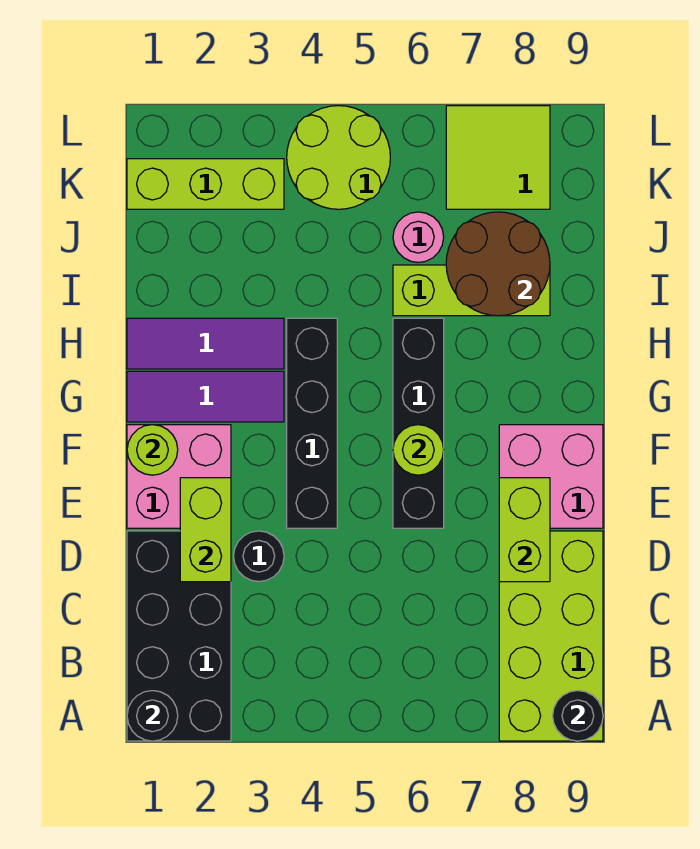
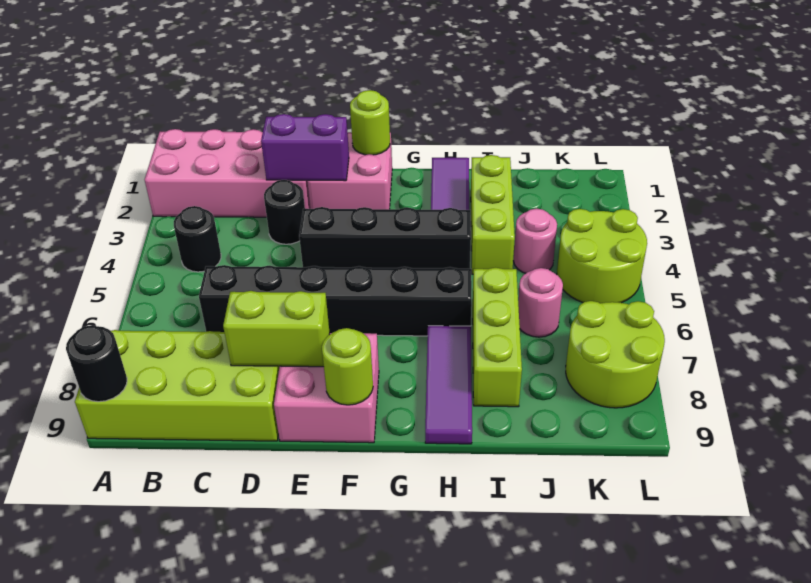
black 2x4 brick [127,531,231,741] -> pink 2x4 brick [145,129,310,217]
black 1x1 round brick [127,691,178,741] -> black 1x1 round brick moved to [174,206,221,272]
lime 1x2 brick [180,478,231,582] -> purple 1x2 brick [261,114,349,181]
black 1x4 brick [393,318,444,528] -> black 1x6 brick [199,265,472,336]
lime 1x1 round brick [393,425,444,475] -> lime 1x1 round brick moved to [322,328,373,405]
purple 1x3 tile [127,371,284,422] -> purple 1x3 tile moved to [425,326,472,444]
brown 2x2 round brick [446,212,550,316] -> none
none -> pink 1x1 round brick [514,208,557,273]
lime 1x3 brick [127,159,284,209] -> lime 1x3 brick moved to [471,155,515,274]
lime 2x2 tile [446,106,550,209] -> lime 2x2 round brick [566,301,665,408]

